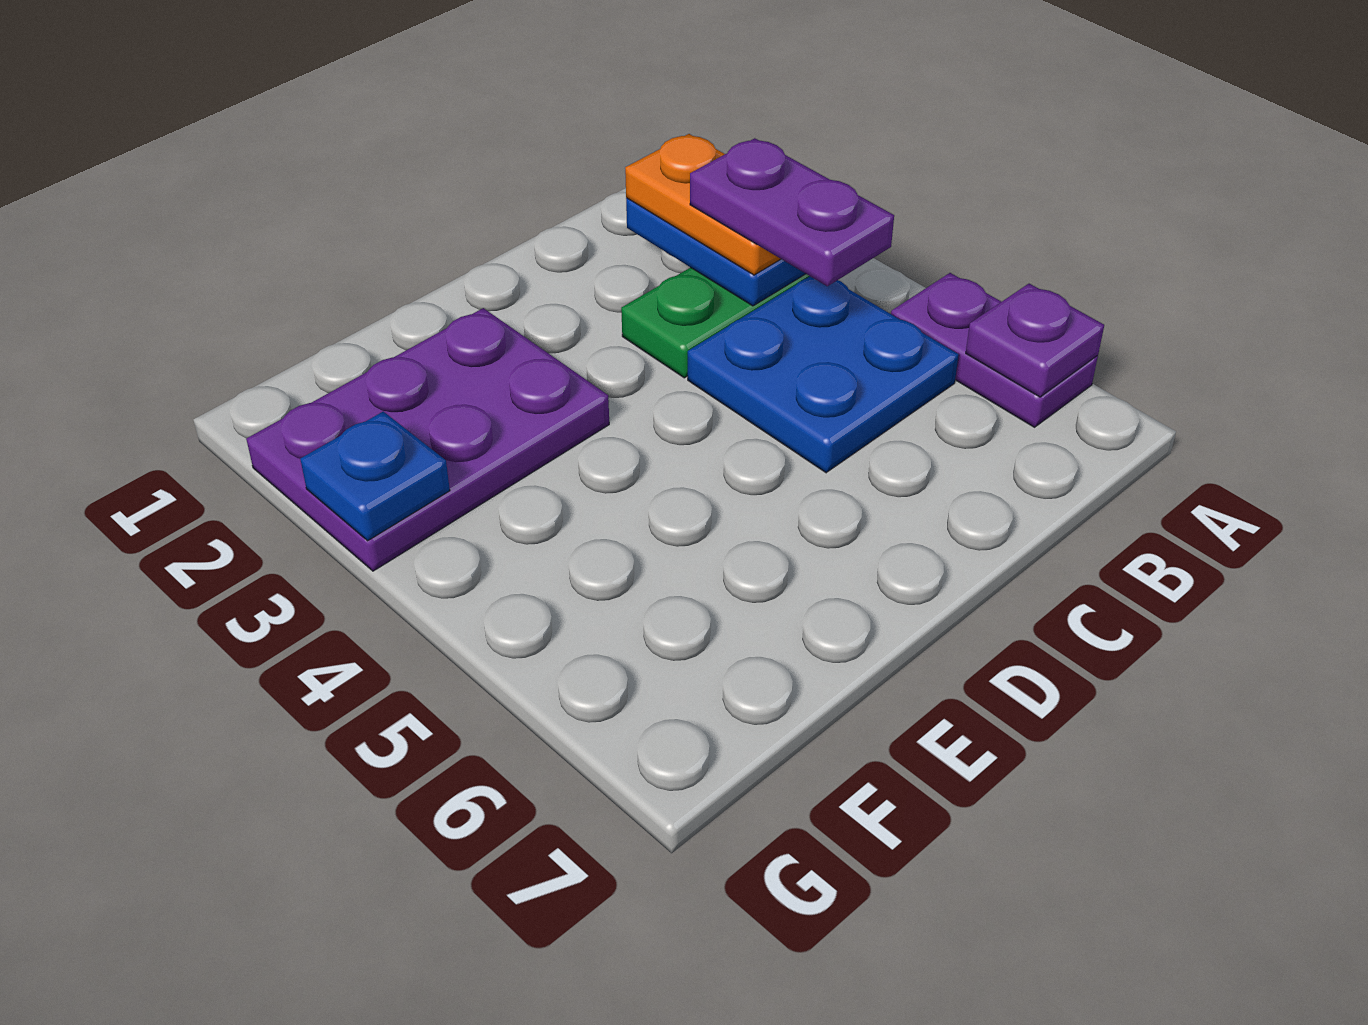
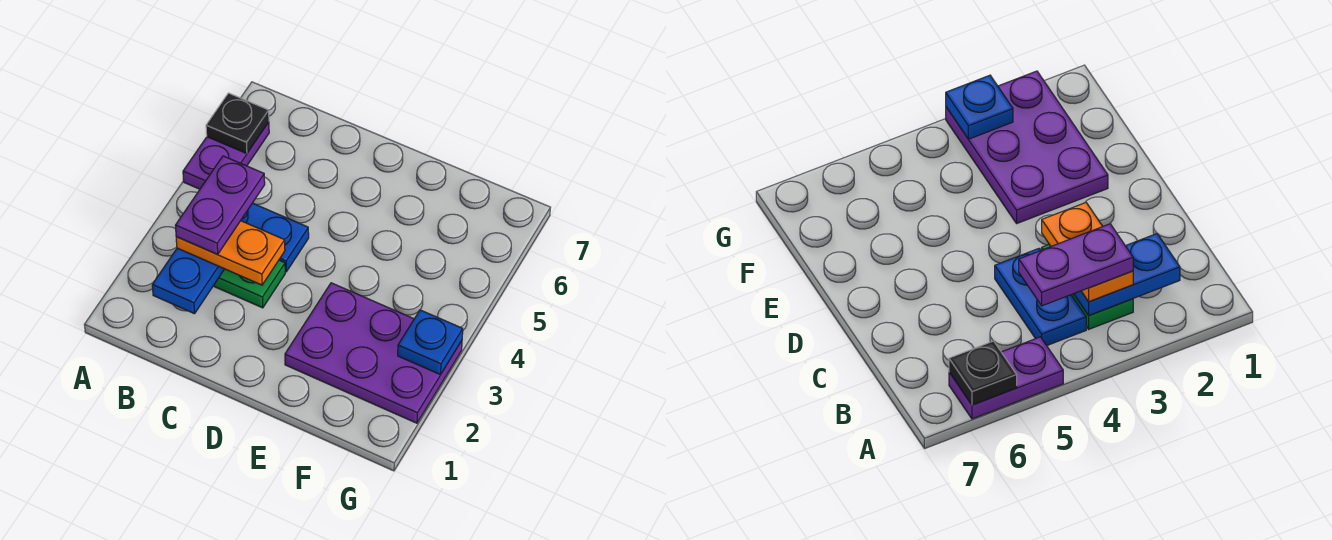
purple 1x1 plate [966,284,1104,397] -> black 1x1 plate [206,93,269,154]
orange 1x2 plate [625,134,780,275] -> orange 1x2 plate turned to [176,221,285,285]
blue 2x2 plate [688,276,959,473] -> blue 1x2 plate [241,203,309,272]

